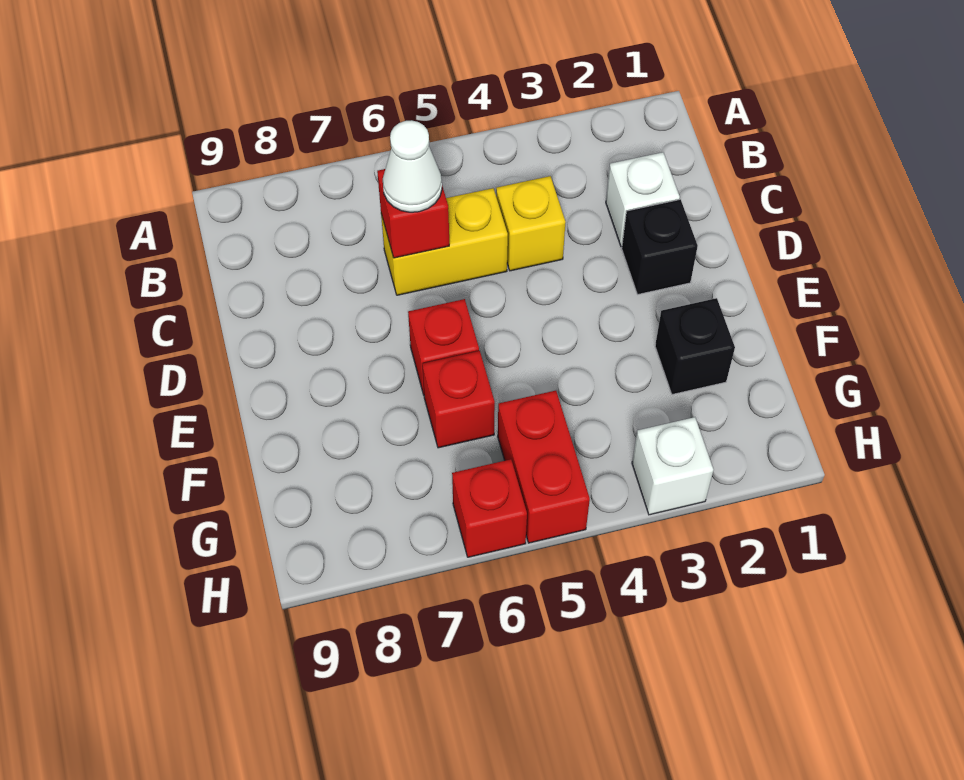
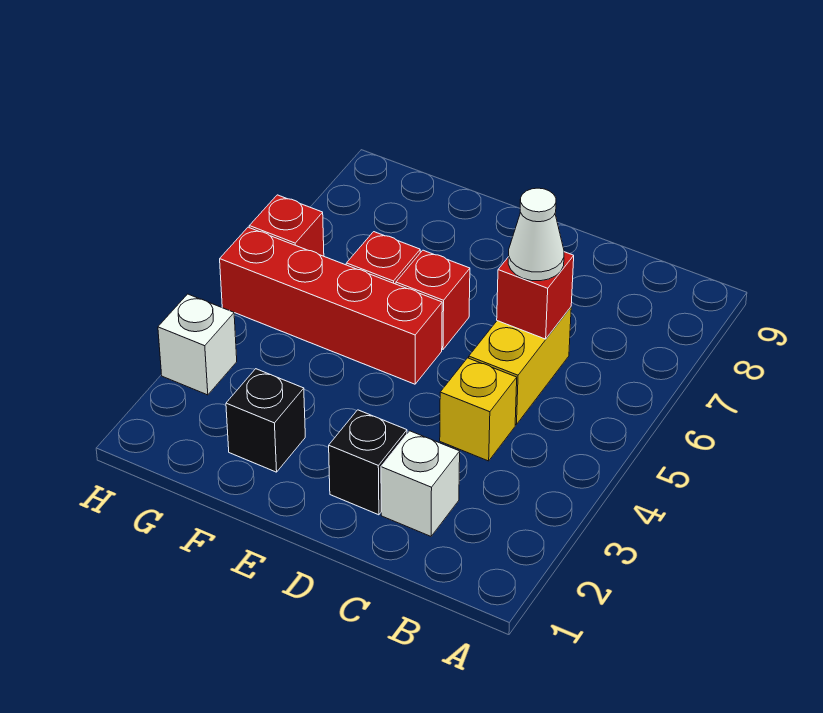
red 1x2 brick [498,391,590,543] -> red 1x4 brick [220,227,442,384]

